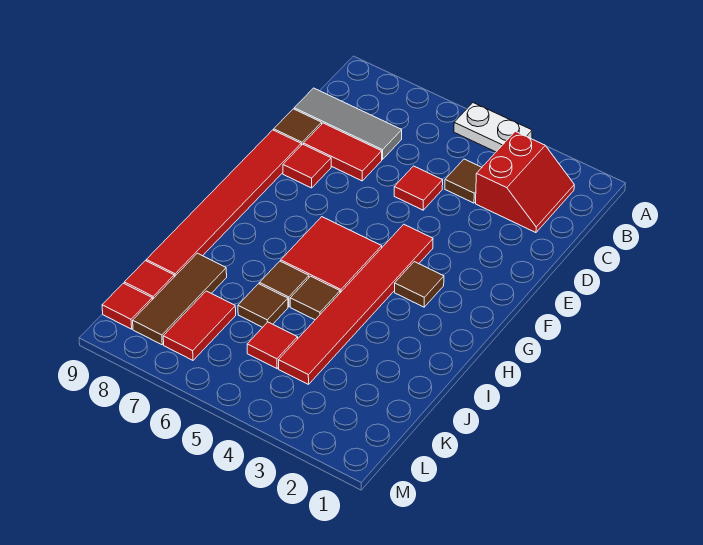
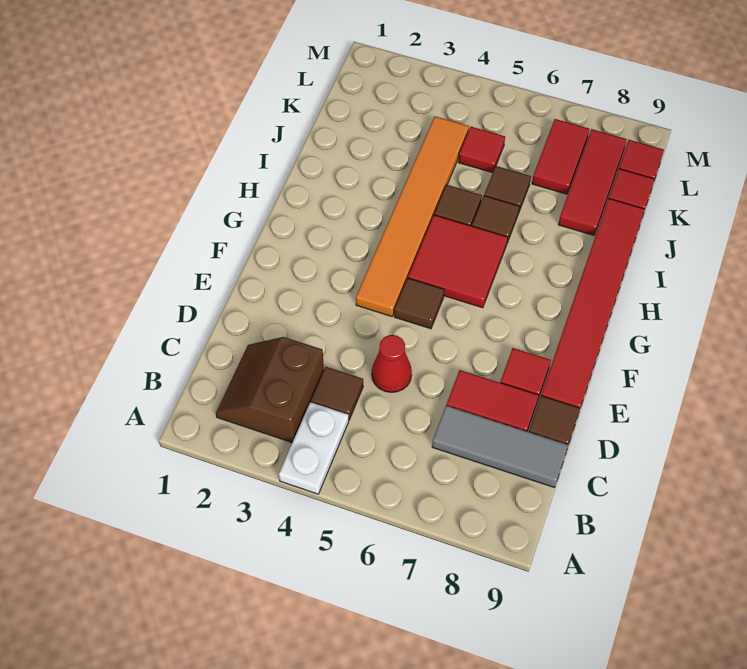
white 1x2 plate [454,103,532,152] -> white 1x2 plate turned to [279,402,349,494]
red 2x2 slope [476,131,574,233] -> brown 2x2 slope [216,337,324,443]
red 1x1 tile [394,166,443,210] -> red 1x1 cone [372,335,412,392]
red 1x6 tile [279,224,433,384] -> orange 1x6 tile [356,116,469,316]
brown 1x1 tile [395,262,444,307] -> brown 1x1 tile moved to [394,278,444,329]
brown 1x3 tile [133,253,227,345] -> red 1x3 tile [558,129,627,235]

